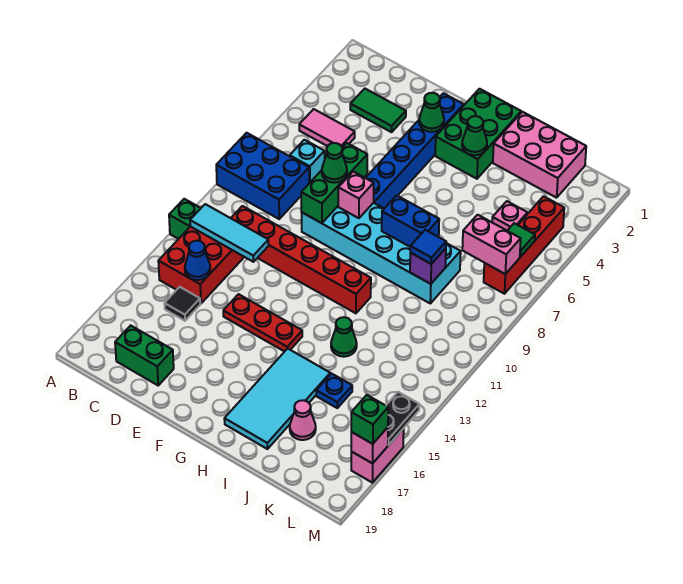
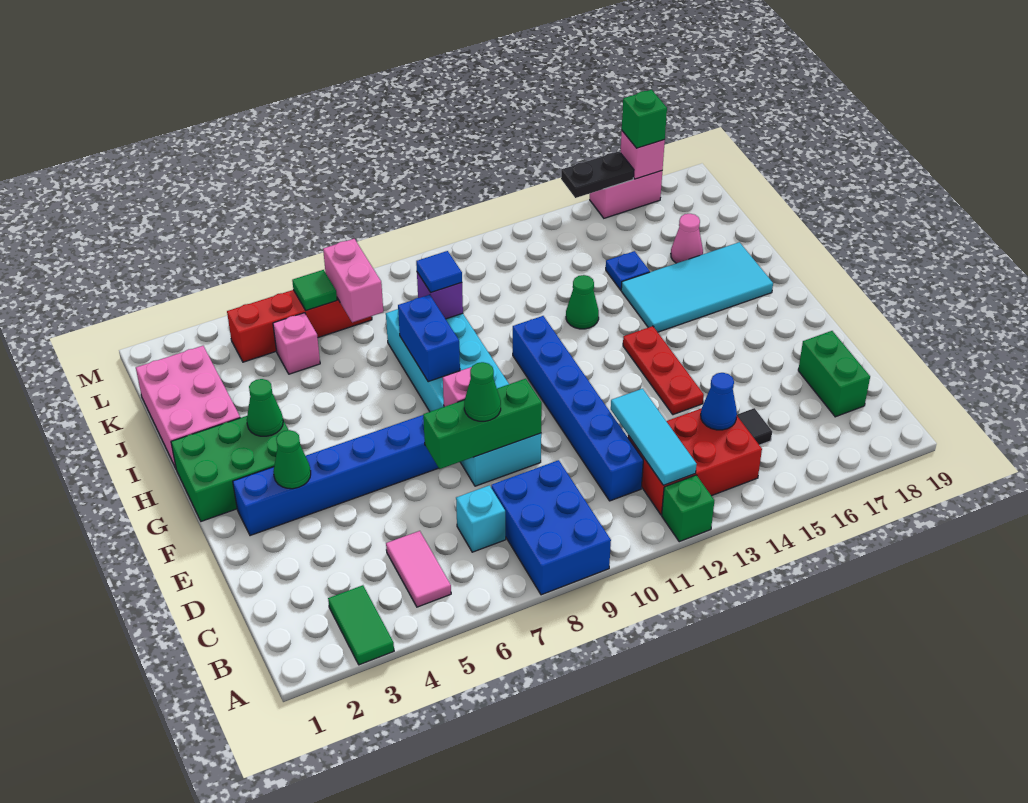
green 1x2 tile [350,89,406,132] -> green 1x2 tile moved to [328,585,394,665]
red 1x6 brick [231,206,371,313] -> blue 1x6 brick [513,316,643,501]

